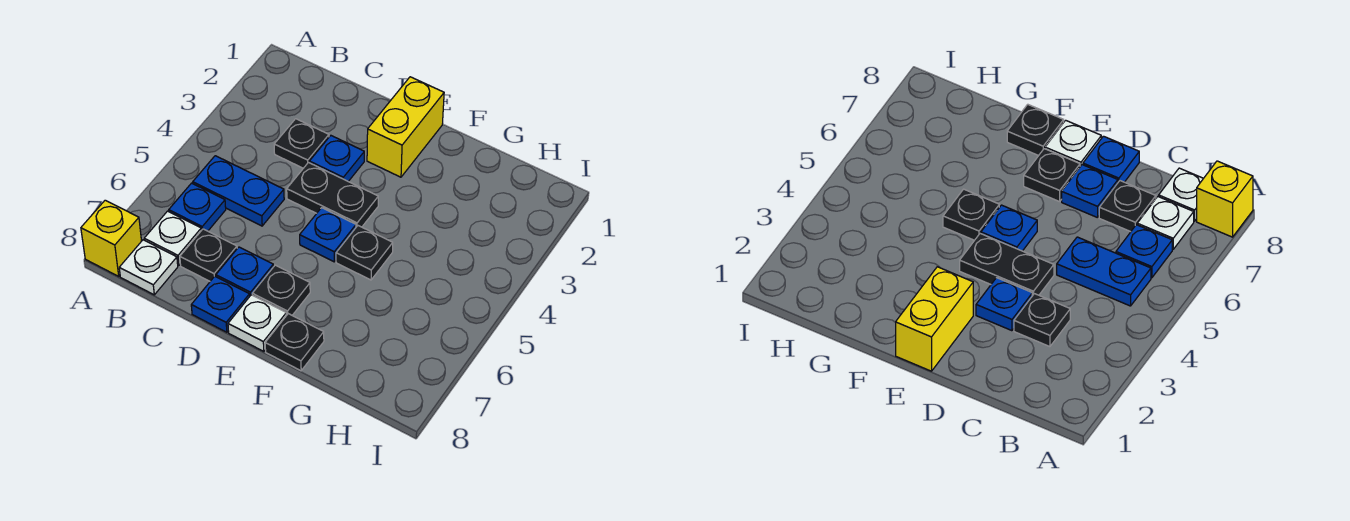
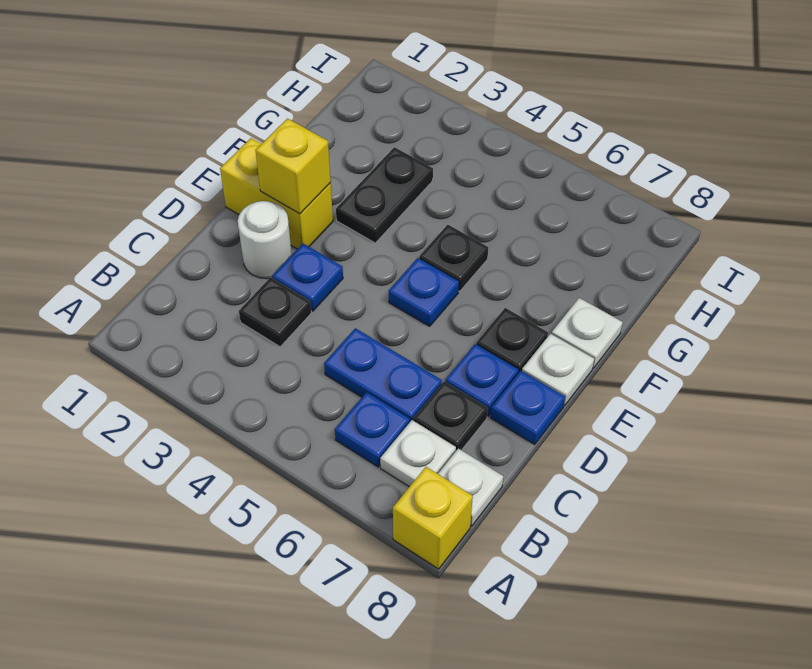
blue 1x2 plate [193,156,284,226] -> blue 1x2 plate turned to [324,328,442,422]
none -> white 1x1 round brick [238,201,292,279]
black 1x2 plate [287,163,378,227] -> black 1x2 plate moved to [336,147,433,243]
none -> yellow 1x1 brick [255,119,331,214]
black 1x1 plate [265,314,324,371] -> white 1x1 plate [552,298,623,368]

